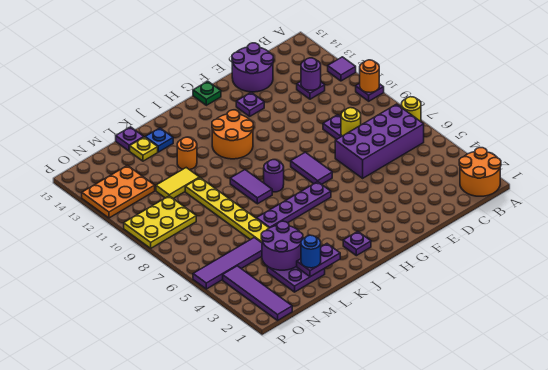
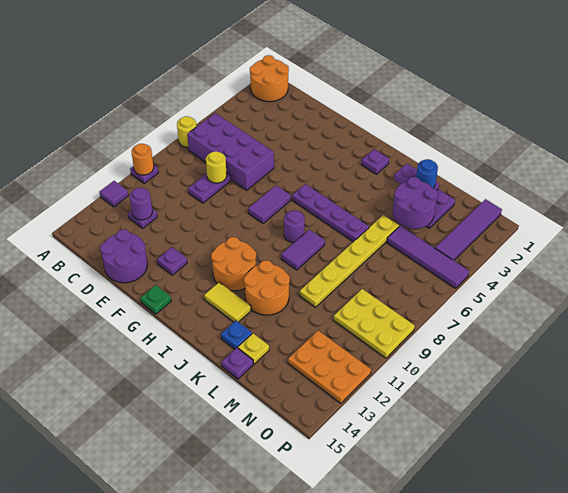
orange 1x1 round brick [177,137,197,170] -> orange 2x2 round brick [244,260,290,315]
yellow 1x2 tile [156,168,199,198] -> yellow 1x2 tile moved to [204,282,251,322]

